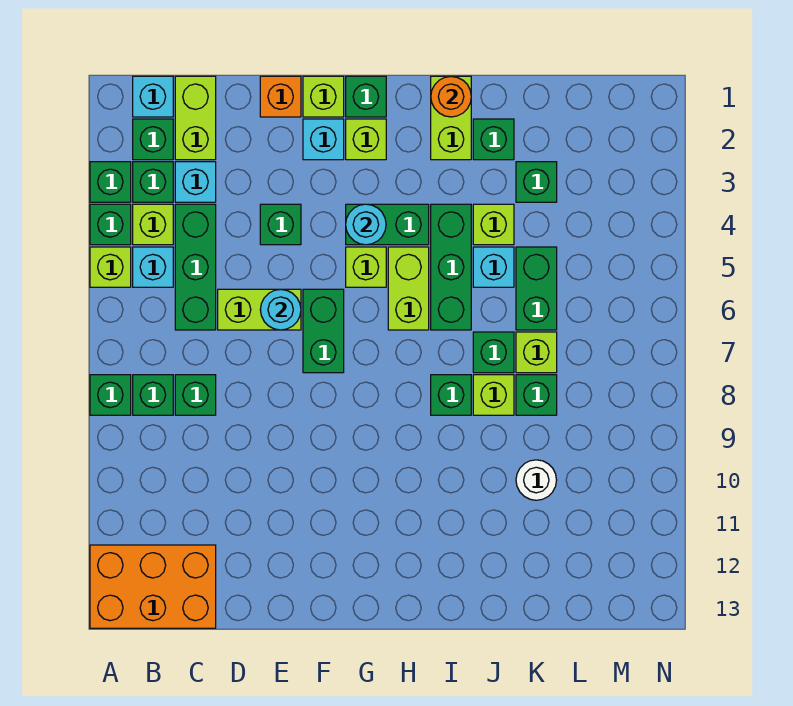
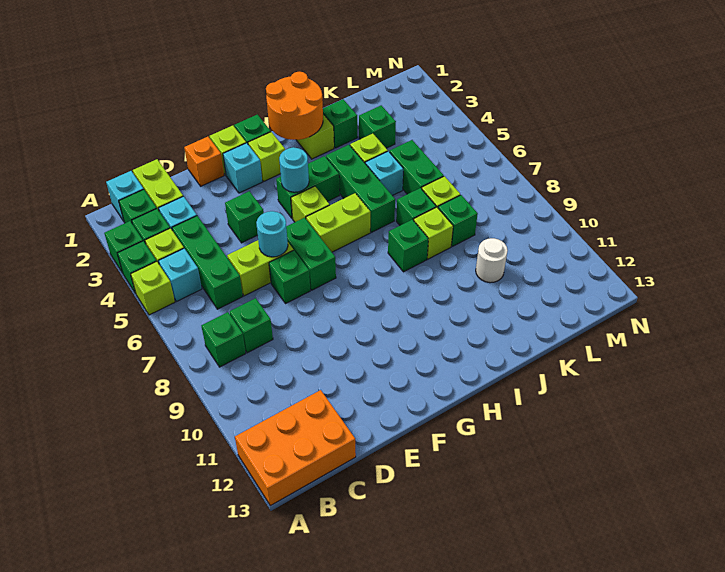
green 1x1 brick [90,375,131,415] -> green 1x1 brick moved to [269,250,310,303]
lime 1x2 brick [388,247,429,330] -> lime 1x2 brick turned to [306,193,370,252]
orange 1x1 round brick [431,76,471,117] -> orange 2x2 round brick [266,72,323,140]

